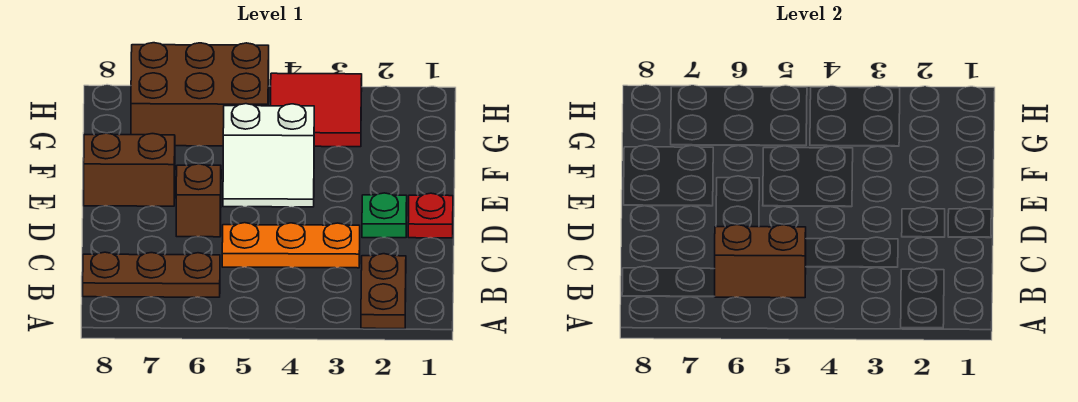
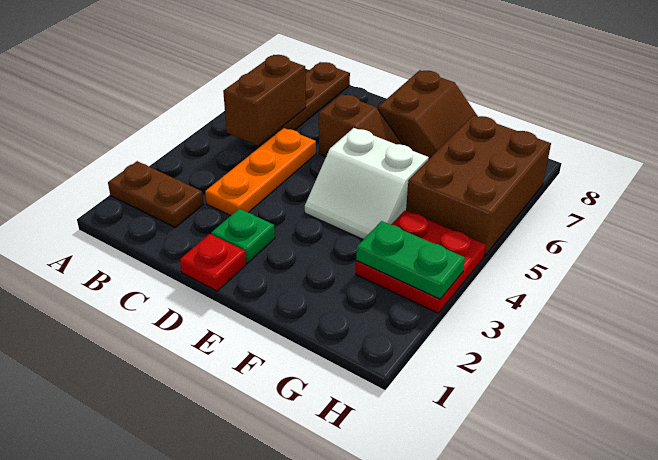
white 2x2 slope [223,104,314,207] -> white 2x2 slope turned to [305,128,429,239]
red 2x2 tile [271,73,362,147] -> red 2x2 plate [356,210,486,313]
none -> green 1x2 plate [356,221,465,299]

